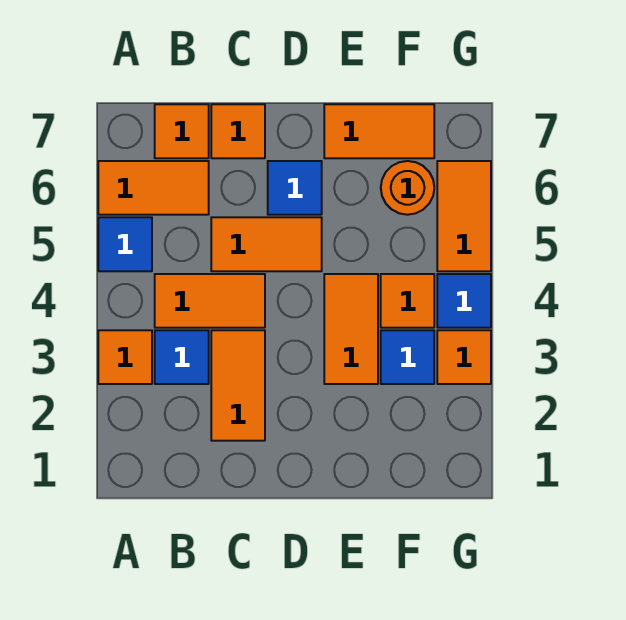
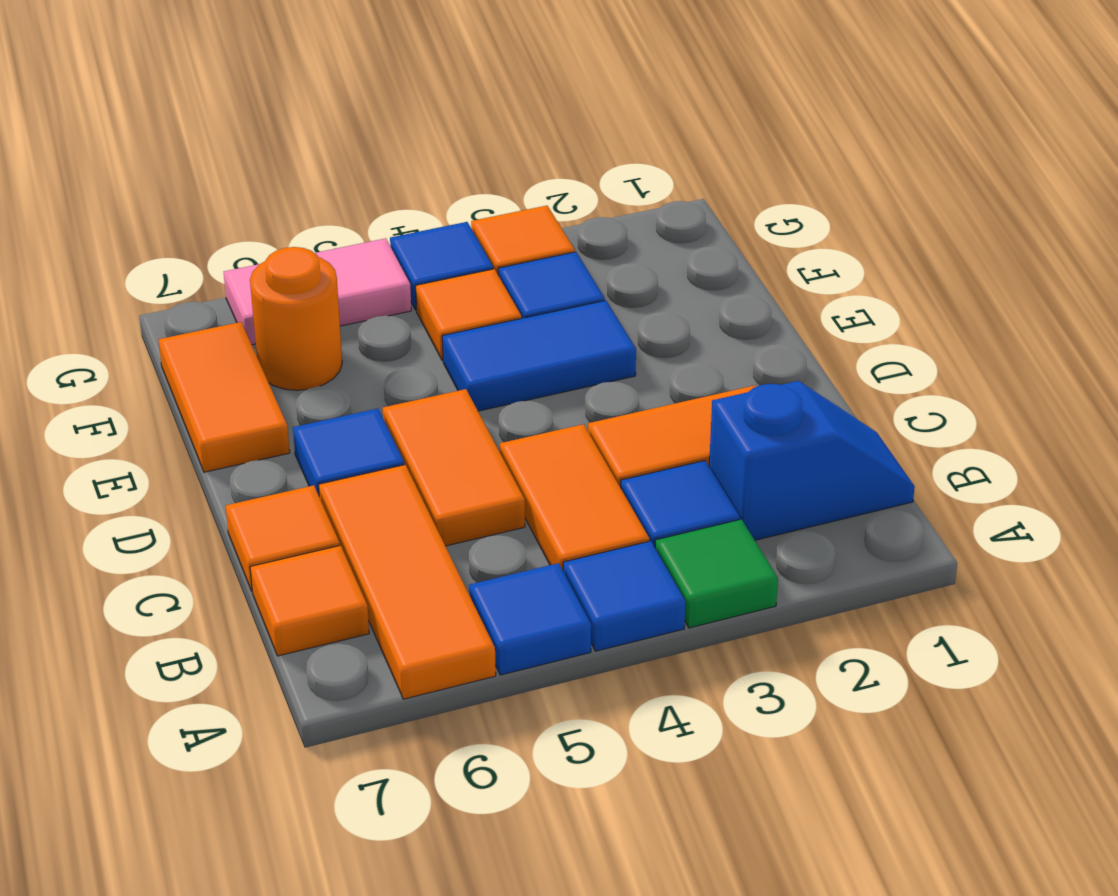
orange 1x1 tile [98,330,152,384] -> green 1x1 tile [655,519,778,628]
none -> blue 1x1 tile [563,541,685,651]
orange 1x2 tile [98,161,209,215] -> orange 1x3 tile [319,465,496,699]
none -> blue 1x2 slope [709,381,915,540]
orange 1x2 tile [324,274,378,384] -> blue 1x2 tile [442,300,636,411]
orange 1x2 tile [437,161,491,271] -> pink 1x2 tile [224,238,411,345]

